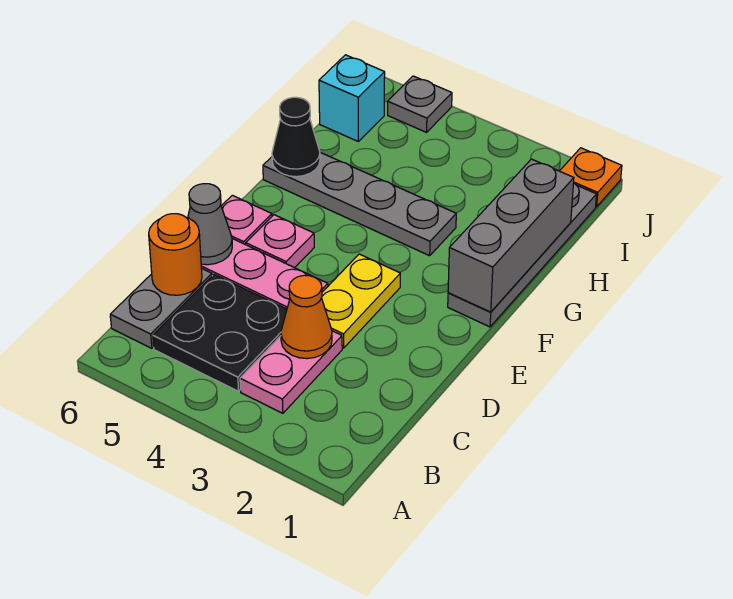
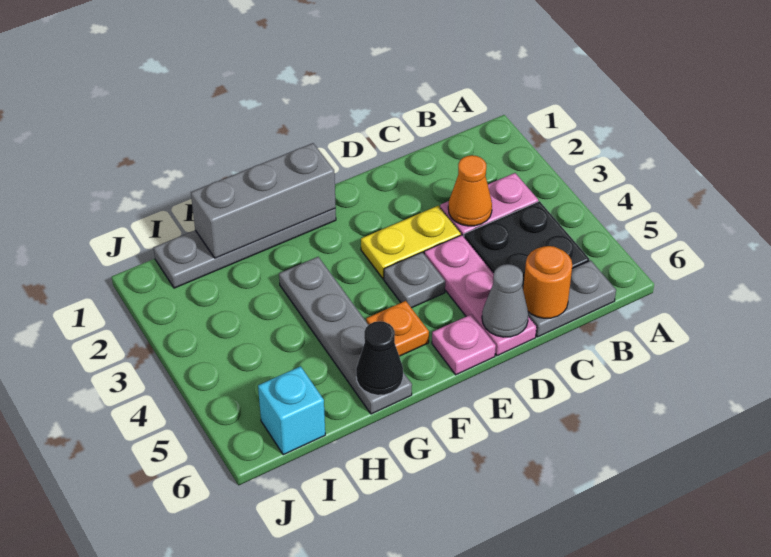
pink 1x1 plate [246,215,314,268] -> none
orange 1x1 plate [560,148,622,207] -> orange 1x1 plate moved to [366,301,429,356]
grey 1x1 plate [388,76,452,132] -> grey 1x1 plate moved to [384,252,445,308]

